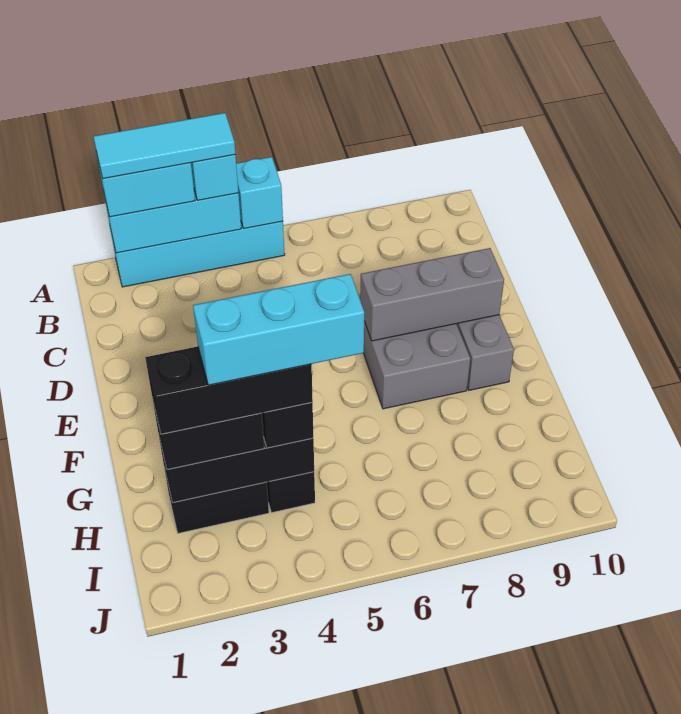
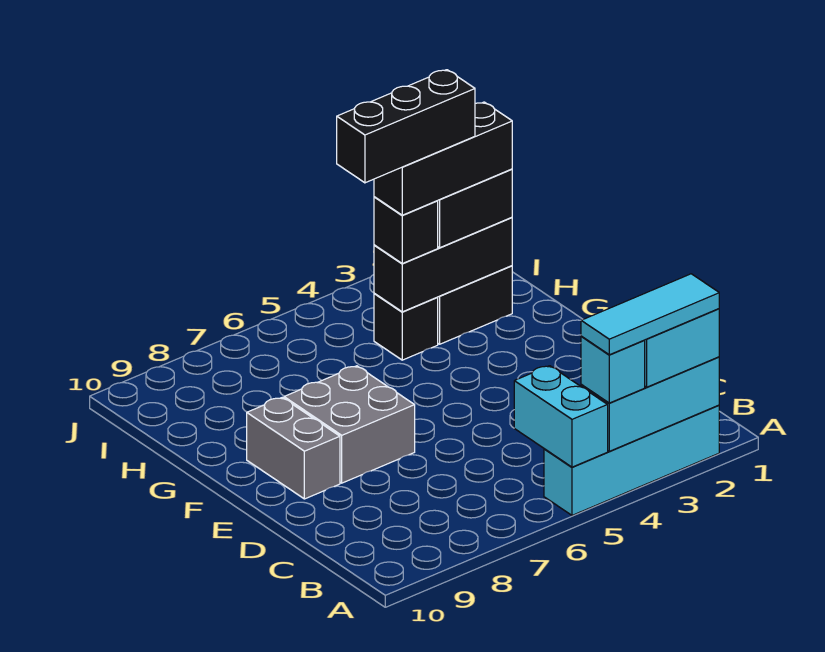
cyan 1x1 brick [236,157,283,228] -> cyan 1x2 brick [514,366,608,467]
grey 1x3 brick [360,248,504,341] -> none
cyan 1x3 brick [193,274,364,385] -> black 1x3 brick [337,70,475,183]

